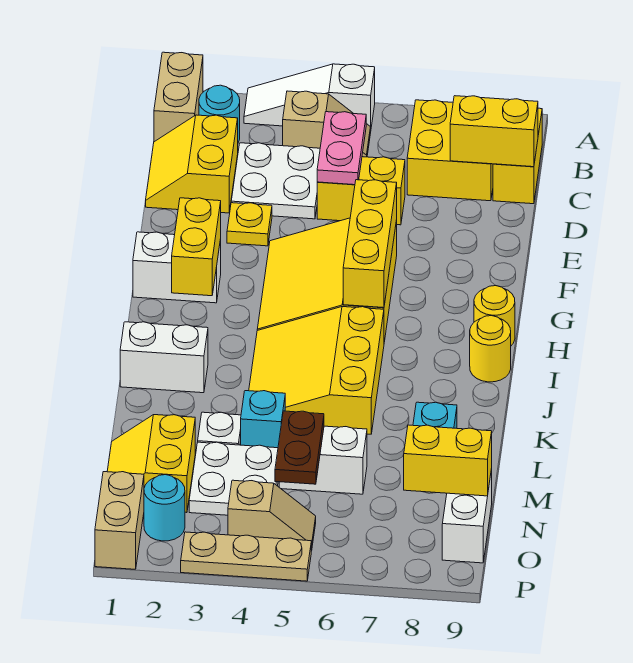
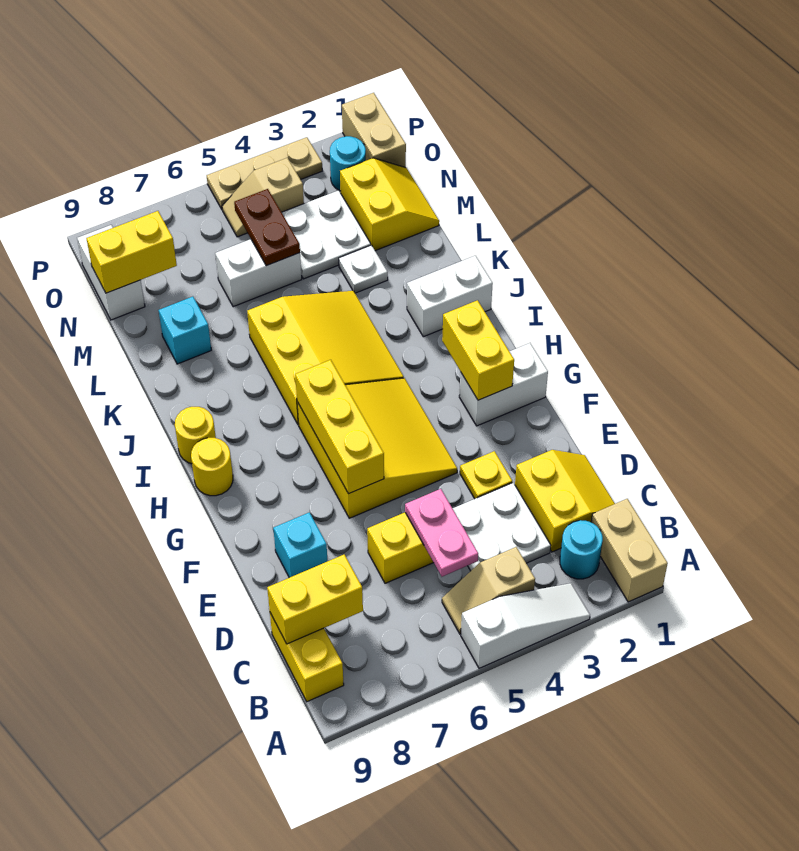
yellow 2x2 brick [407,100,493,201] -> none
cyan 1x1 brick [241,391,285,448] -> cyan 1x1 brick moved to [273,512,327,578]

